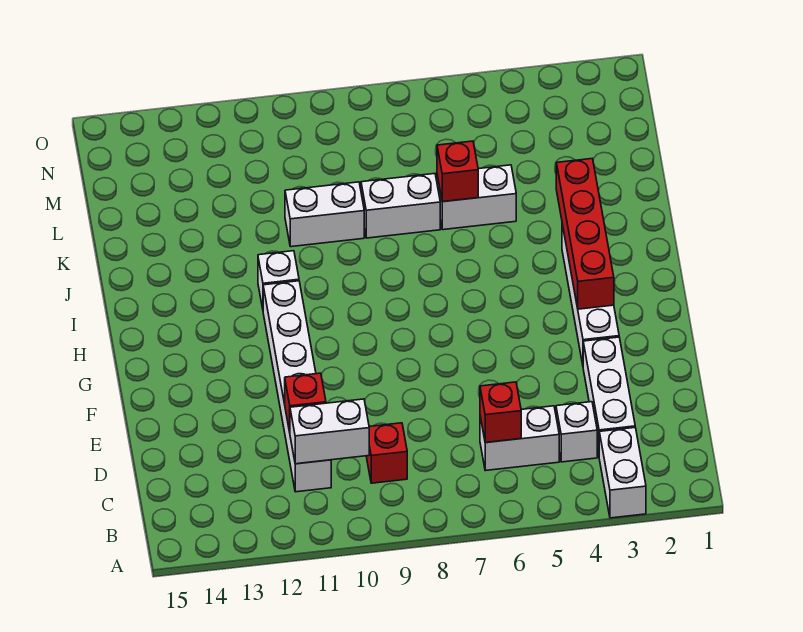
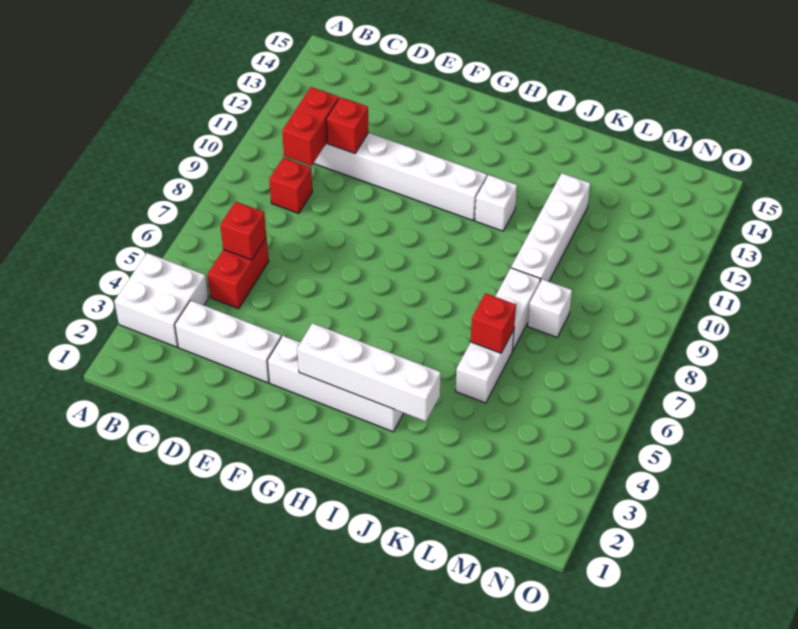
white 1x2 brick [599,427,646,518] -> white 2x2 brick [114,253,208,347]
white 1x1 brick [556,402,597,462] -> white 1x1 brick moved to [528,279,572,337]
white 1x2 brick [480,406,559,471] -> red 1x2 brick [207,238,269,309]
white 1x2 brick [290,399,369,464] -> red 1x2 brick [282,87,339,166]
red 1x4 brick [556,159,614,309] -> white 1x4 brick [297,323,441,421]
white 1x2 brick [285,182,364,247] -> white 1x4 brick [511,173,591,282]

